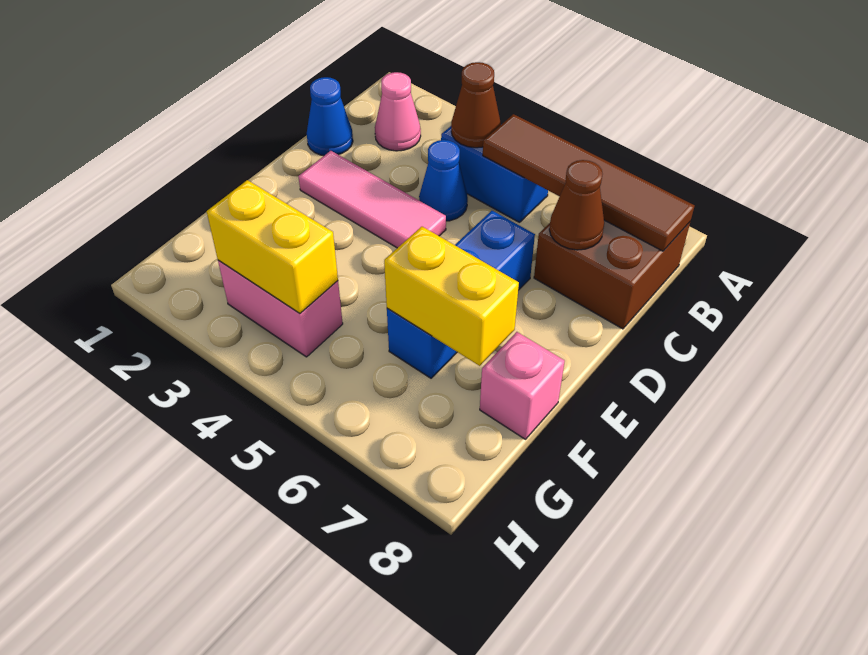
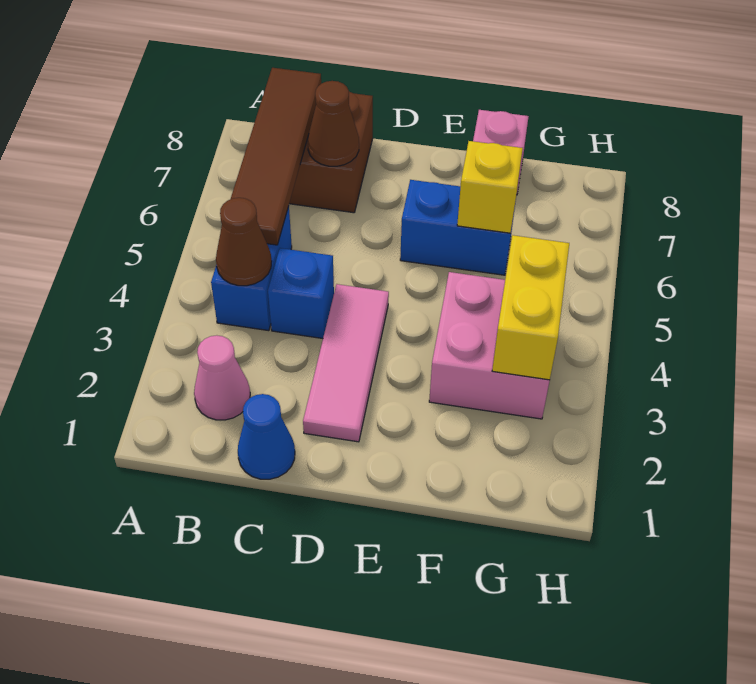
blue 1x1 cone [419,140,468,221] -> blue 1x1 brick [268,248,334,338]
blue 1x3 brick [387,211,535,378] -> blue 1x2 brick [400,180,516,275]
yellow 1x2 brick [384,227,519,366] -> yellow 1x1 brick [457,141,523,233]
pink 1x2 brick [218,260,343,357] -> pink 2x2 brick [429,272,550,419]

